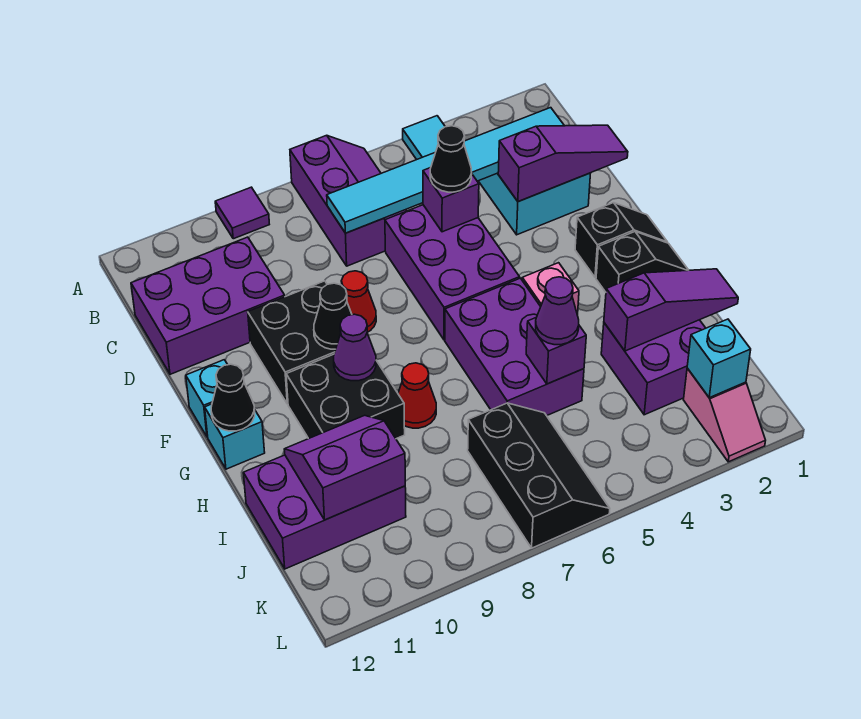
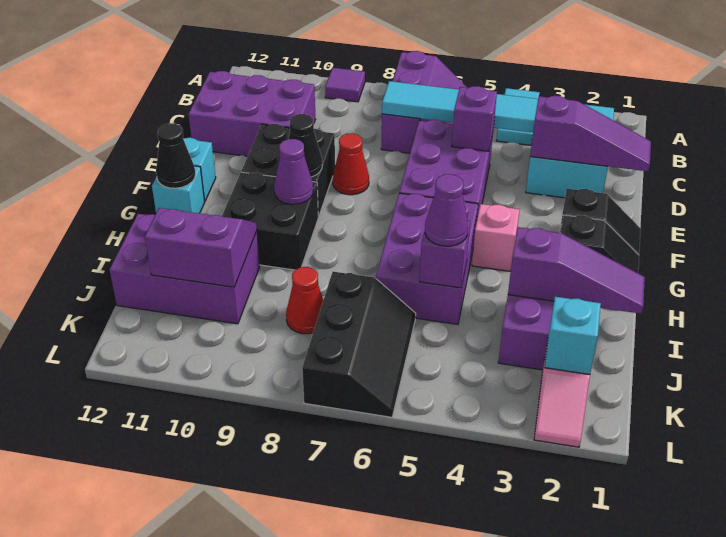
black 1x1 cone [430,126,472,192] -> none
red 1x1 cone [398,363,436,428] -> red 1x1 cone moved to [286,267,323,334]

